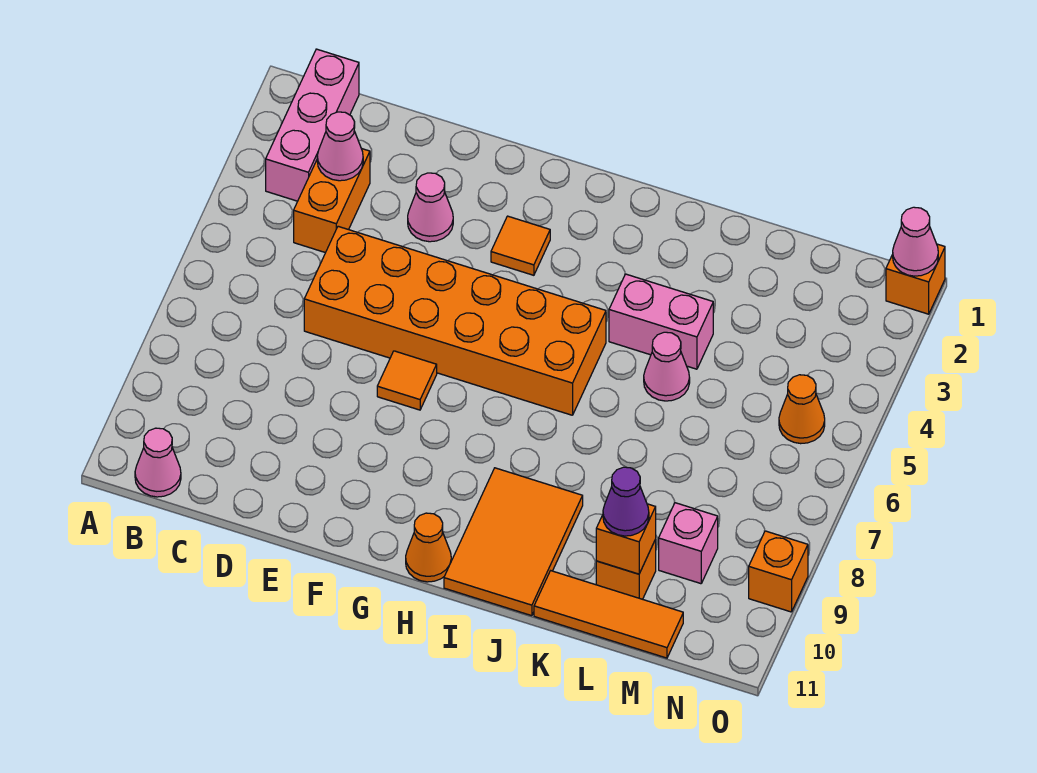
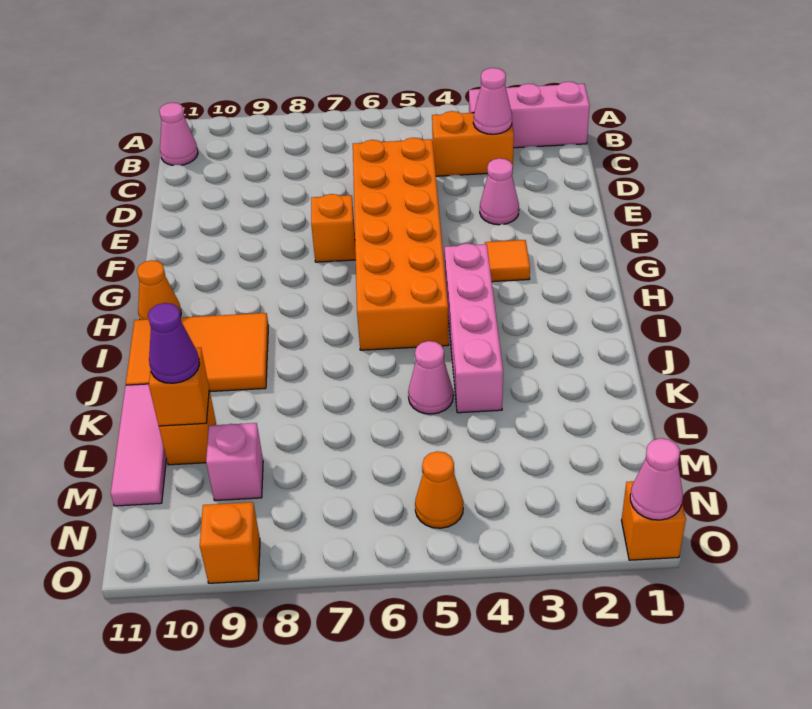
orange 1x1 tile [377,351,437,410] -> orange 1x1 brick [311,194,356,262]
pink 1x2 brick [609,274,713,369] -> pink 1x4 brick [445,243,503,413]
orange 1x3 tile [534,571,683,658] -> pink 1x3 tile [111,384,166,506]

